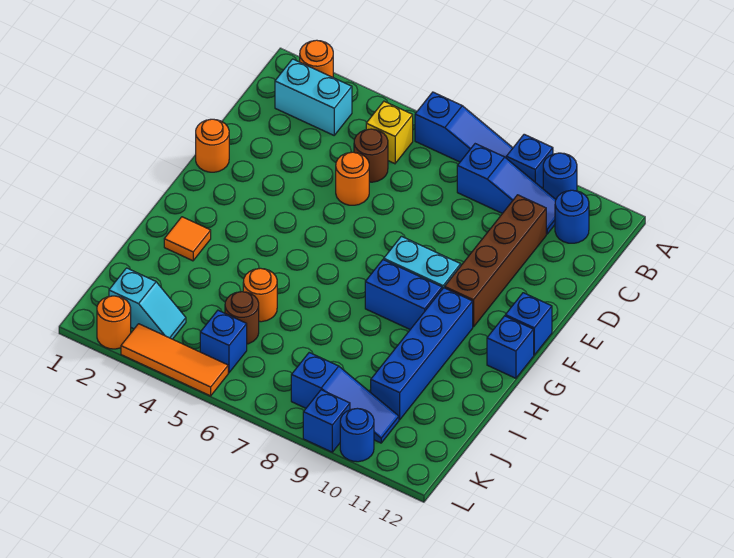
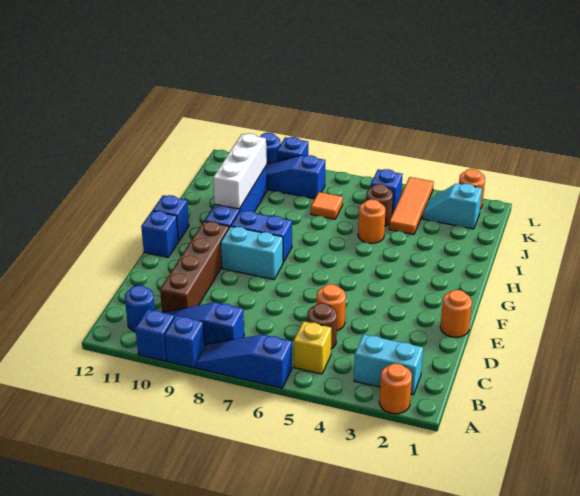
blue 1x1 round brick [543,153,577,199] -> blue 1x1 brick [135,309,175,361]
orange 1x1 tile [164,217,211,261] -> orange 1x1 tile moved to [311,192,343,219]
none -> white 1x3 brick [213,133,267,209]
orange 1x3 tile [121,324,228,396] -> orange 1x3 tile turned to [389,177,434,234]

